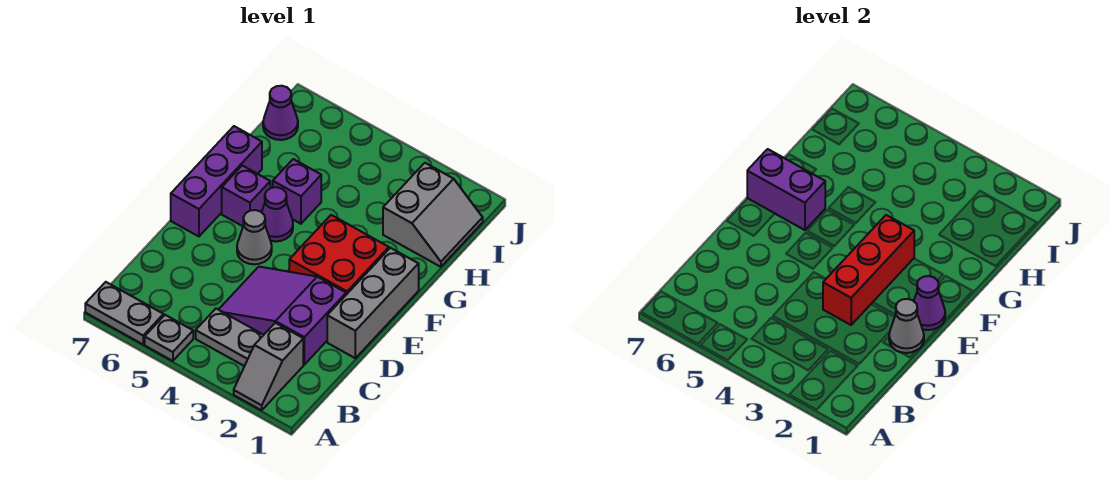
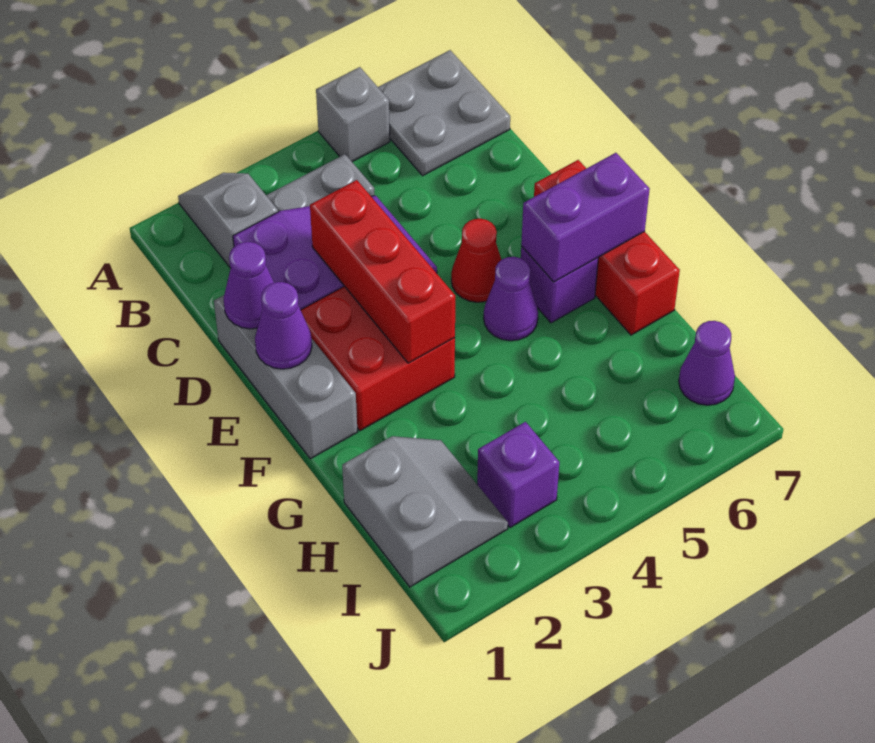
grey 1x1 plate [145,315,193,361] -> grey 1x1 brick [316,67,390,162]
grey 1x2 plate [85,282,164,344] -> grey 2x2 plate [378,50,510,176]
grey 1x1 cone [889,299,924,353] -> purple 1x1 cone [223,242,274,329]
grey 1x1 cone [237,210,272,264] -> red 1x1 cone [451,219,501,302]
purple 1x3 brick [171,126,262,236] -> red 1x3 brick [534,160,680,335]
purple 1x1 brick [273,159,321,224] -> purple 1x1 brick moved to [477,422,559,528]
grey 2x2 slope [383,163,483,267] -> grey 2x2 slope turned to [342,436,508,587]

